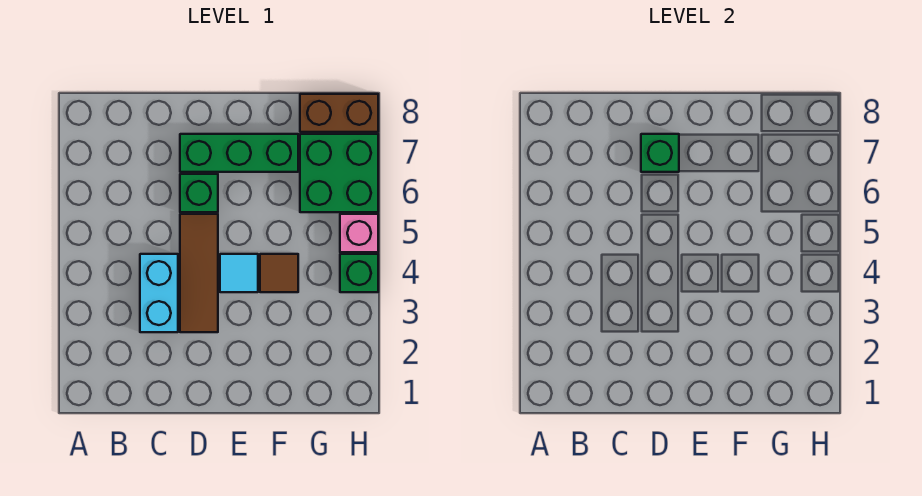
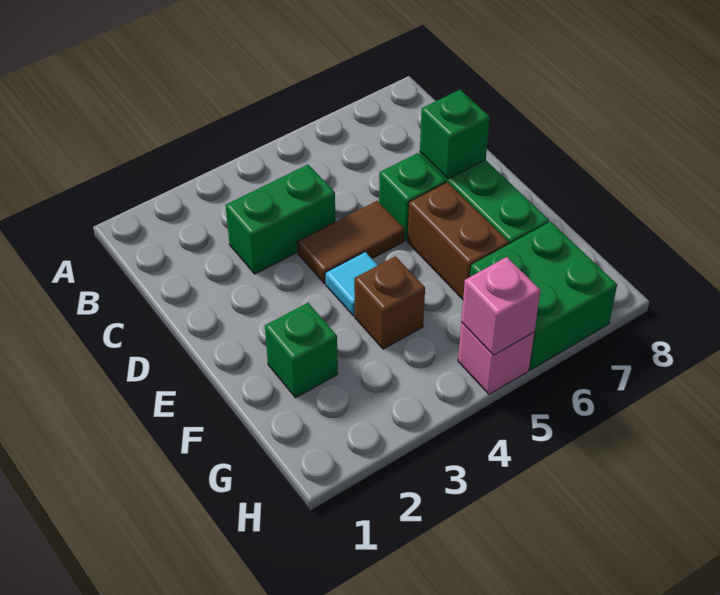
cyan 1x2 brick [140,254,178,332] -> green 1x2 brick [226,165,335,274]
brown 1x3 tile [180,214,218,332] -> brown 1x2 tile [297,201,405,284]
brown 1x1 tile [260,254,298,292] -> brown 1x1 brick [354,256,425,349]
brown 1x2 brick [300,94,378,132] -> brown 1x2 brick moved to [408,182,509,299]
green 1x1 brick [340,254,378,292] -> green 1x1 brick moved to [265,303,338,398]
none -> pink 1x1 brick [461,257,541,356]

